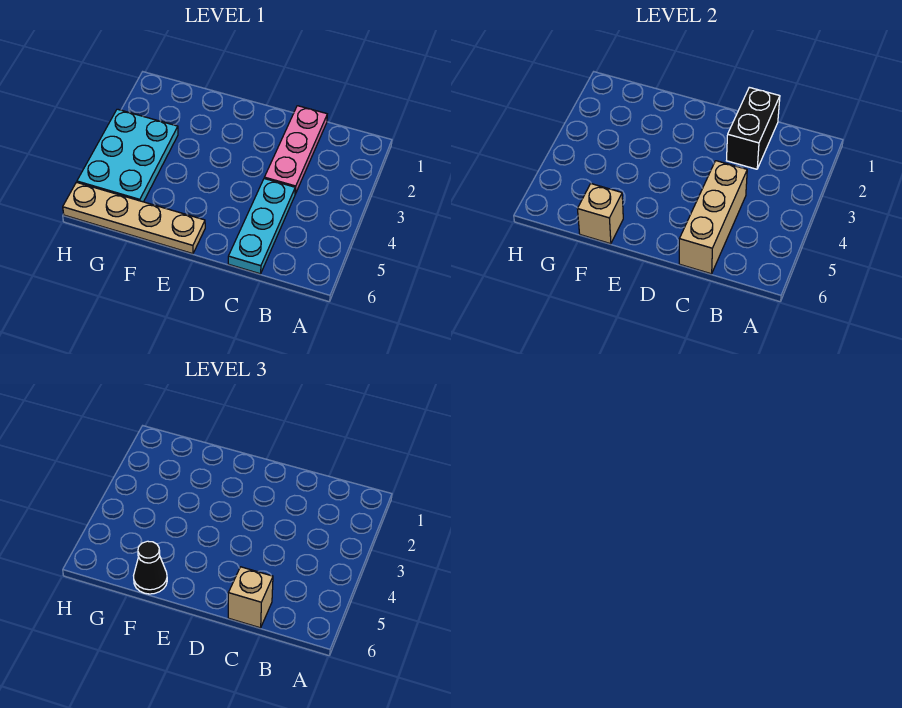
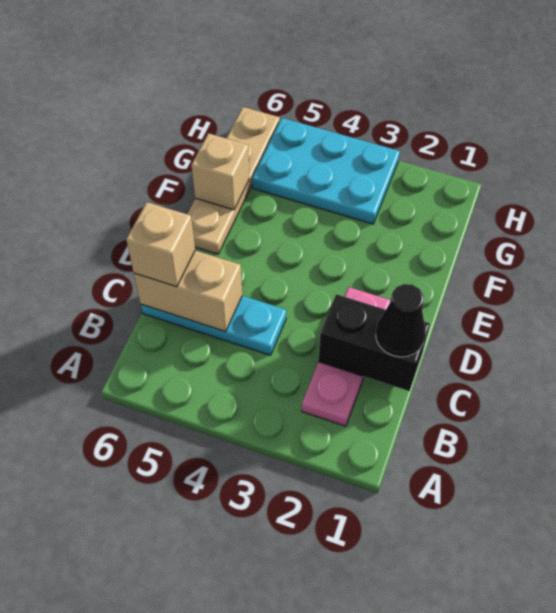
pink 1x3 plate [264,106,327,194] -> pink 1x3 plate turned to [302,287,390,426]
tan 1x3 brick [679,161,747,274] -> tan 1x2 brick [134,250,242,331]
black 1x1 cone [134,541,167,594] -> black 1x1 cone moved to [376,284,426,357]

